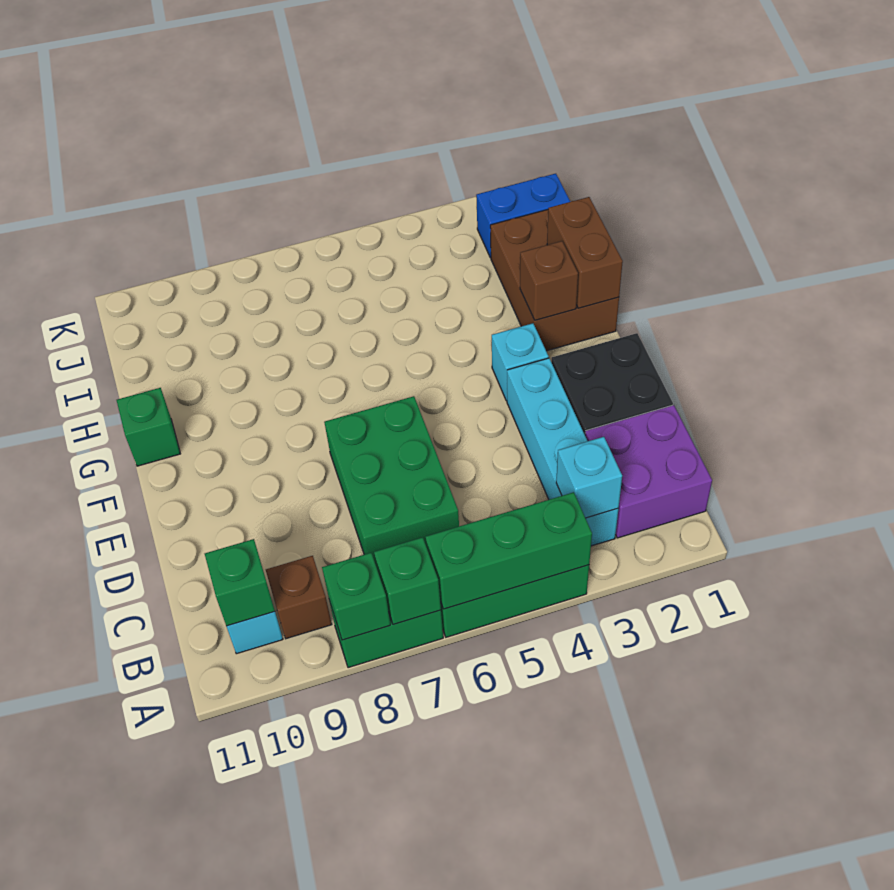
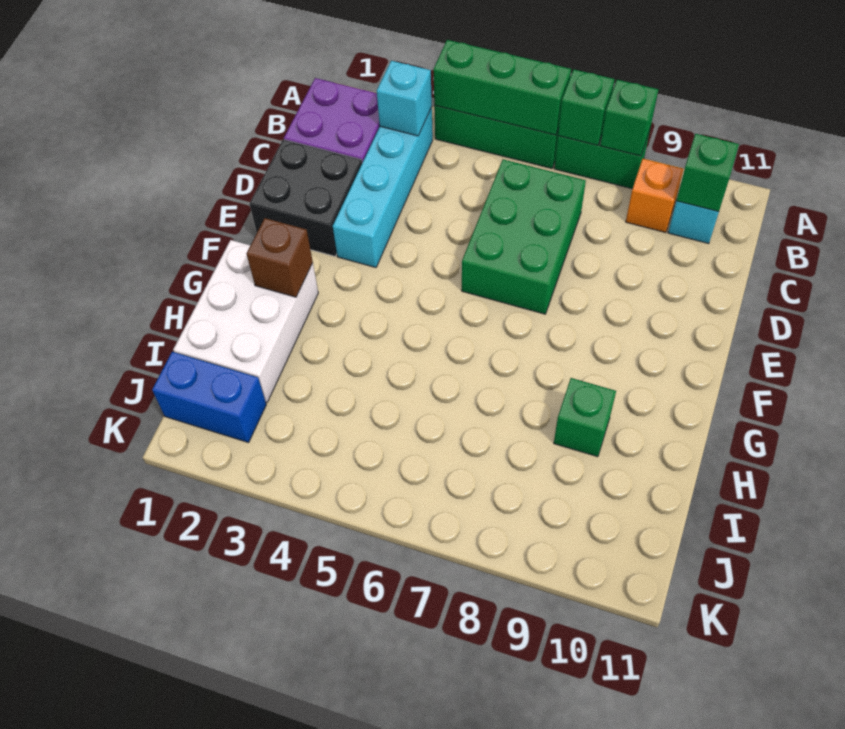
brown 1x1 brick [266,556,332,639] -> orange 1x1 brick [626,159,684,233]
cyan 1x1 brick [491,323,549,401] -> none
brown 2x3 brick [490,210,619,351] -> white 2x3 brick [173,240,318,403]
brown 1x2 brick [547,197,623,308] -> none
green 1x1 brick [117,388,180,466] -> green 1x1 brick moved to [554,378,616,457]

